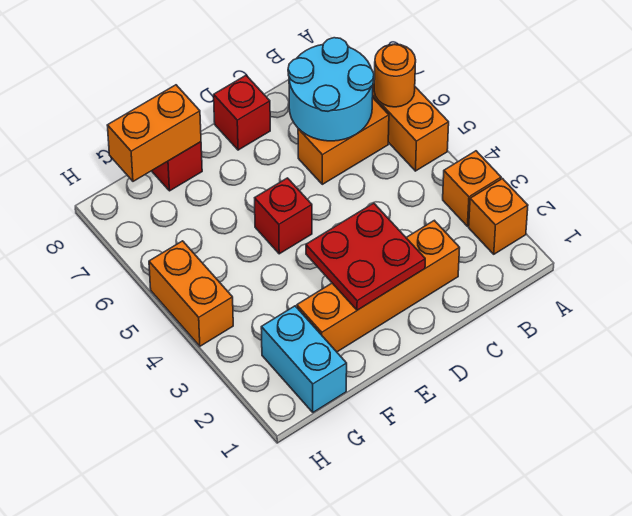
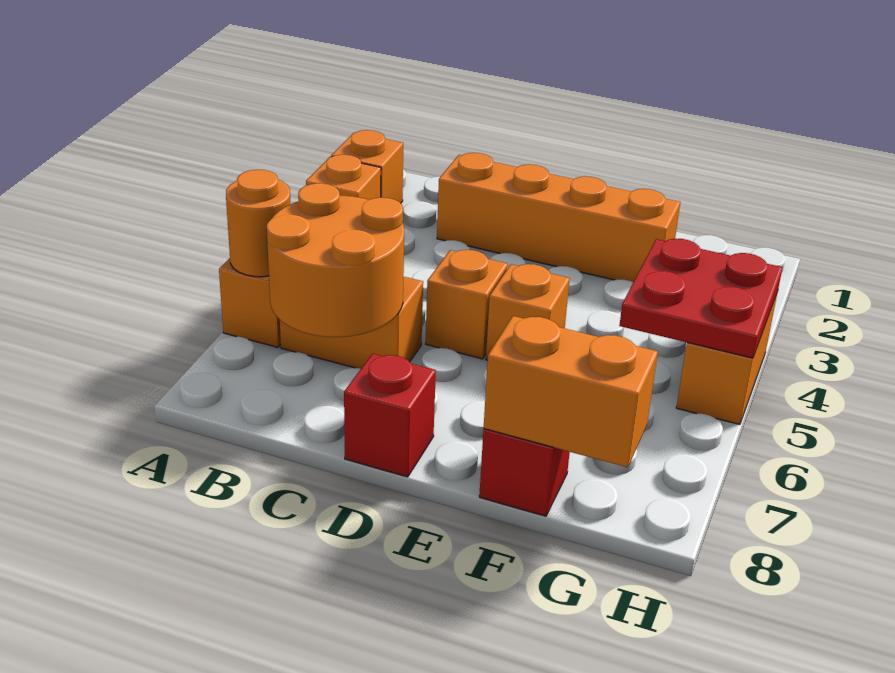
cyan 2x2 round brick [288,38,374,141] -> orange 2x2 round brick [267,183,404,337]
red 2x2 plate [306,203,425,310] -> red 2x2 plate moved to [619,239,783,358]
none -> orange 1x1 brick [426,250,508,359]
red 1x1 brick [255,178,312,254] -> orange 1x1 brick [486,264,570,360]
cyan 1x2 brick [261,306,347,412] -> none

